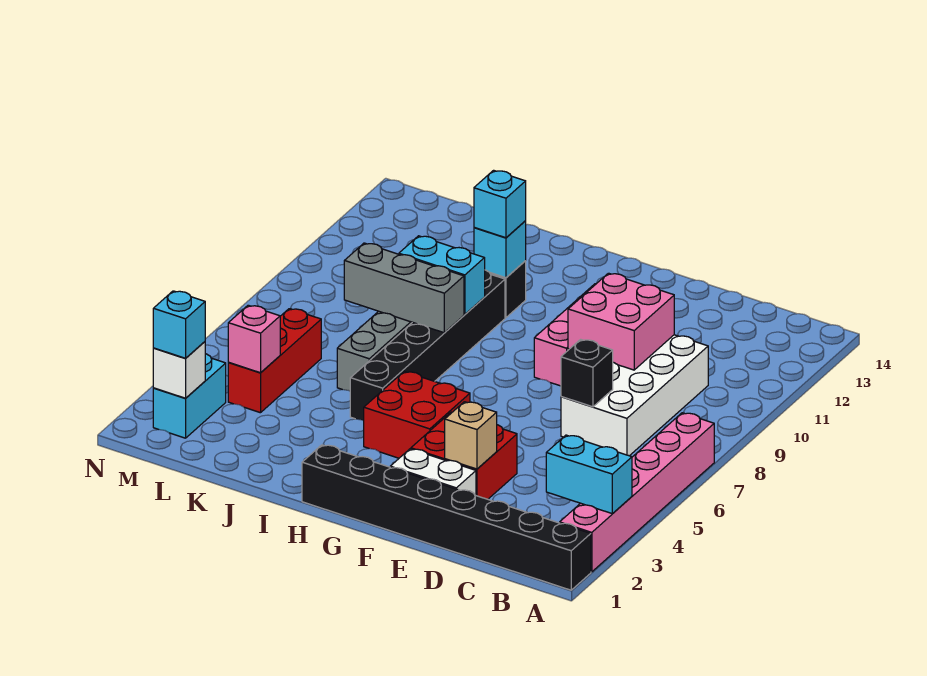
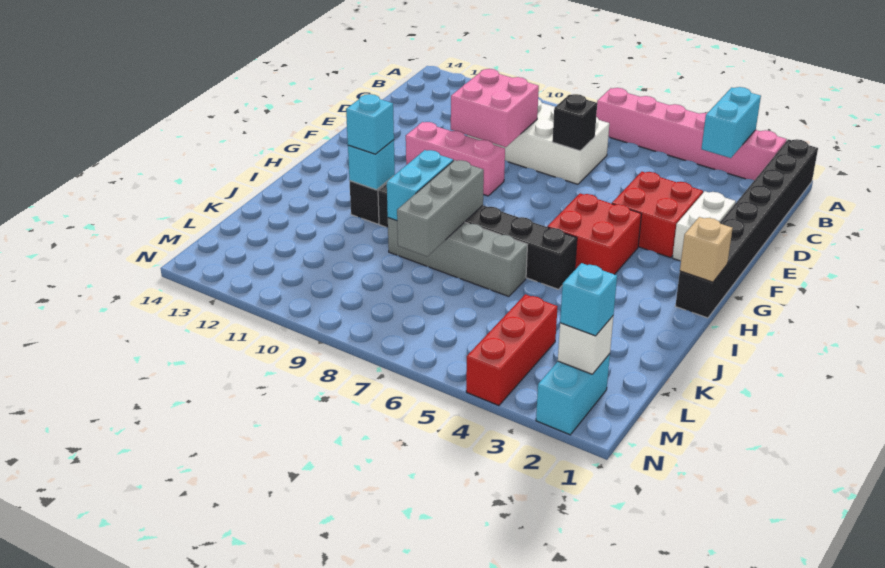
tan 1x1 brick [445,402,497,469] -> tan 1x1 brick moved to [680,217,733,282]
red 1x3 brick [228,309,321,413] -> red 1x3 brick turned to [466,294,558,406]
pink 1x1 brick [228,305,280,373] -> none
cyan 1x2 brick [153,354,226,438] -> cyan 1x2 brick turned to [536,354,610,435]

